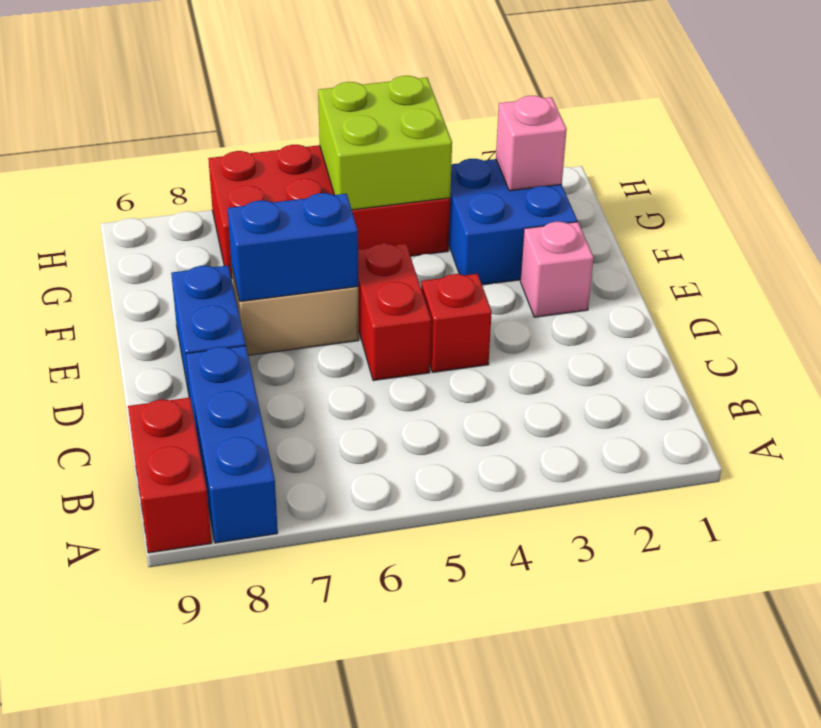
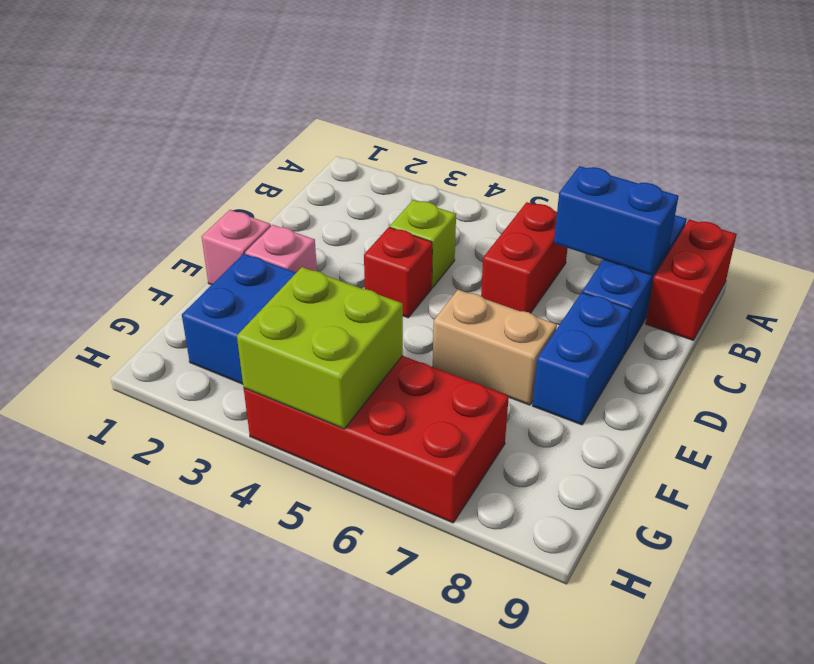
none -> lime 1x1 brick [390,200,456,288]
red 1x2 brick [358,243,431,381] -> red 1x2 brick moved to [481,202,567,313]
blue 1x2 brick [228,193,358,301] -> blue 1x2 brick moved to [554,166,678,275]
pink 1x1 brick [496,96,567,191] -> pink 1x1 brick moved to [202,210,271,285]

